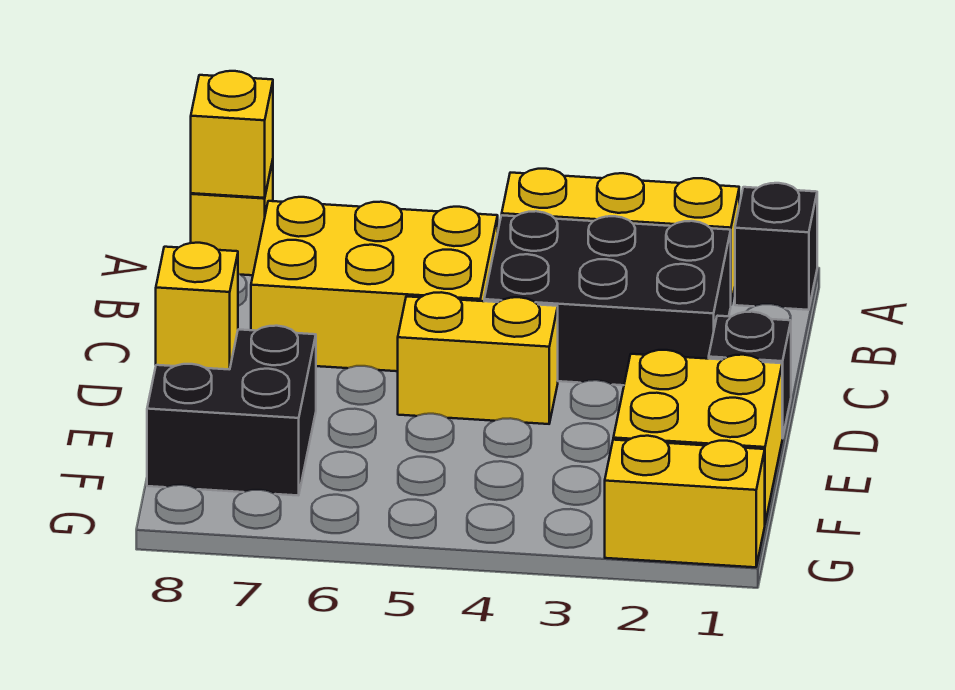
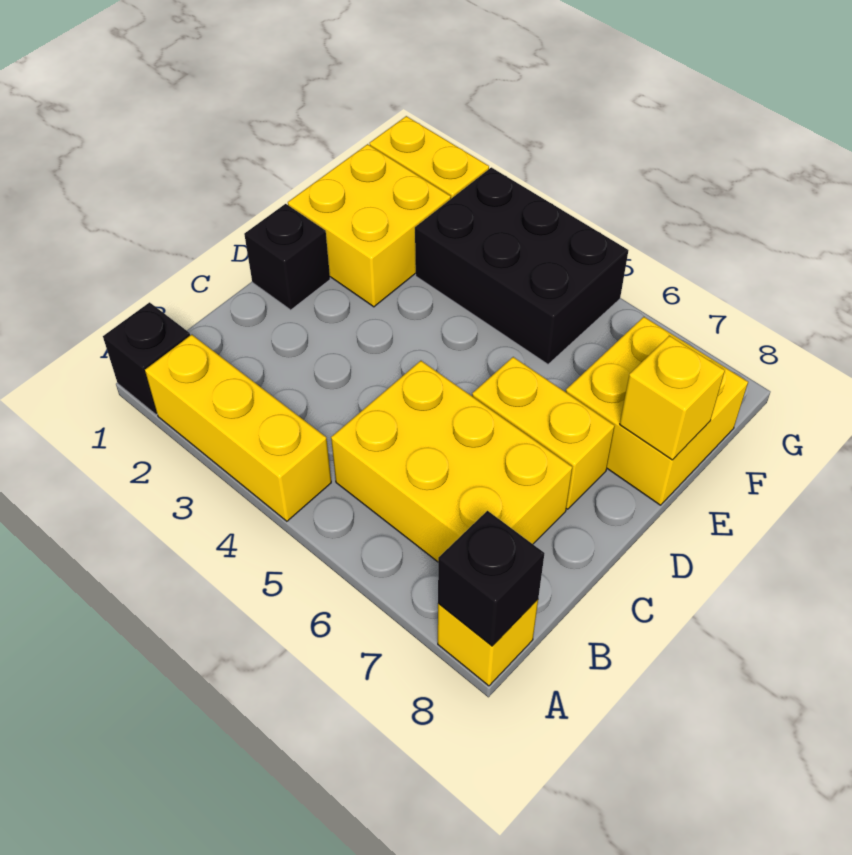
yellow 1x1 brick [191,71,273,198] -> black 1x1 brick [438,511,545,646]
black 2x3 brick [484,211,731,385] -> black 2x3 brick moved to [415,167,629,364]
yellow 1x2 brick [398,292,558,424] -> yellow 1x2 brick moved to [472,357,615,509]
black 2x2 brick [147,326,316,496] -> yellow 2x2 brick [566,317,748,505]

